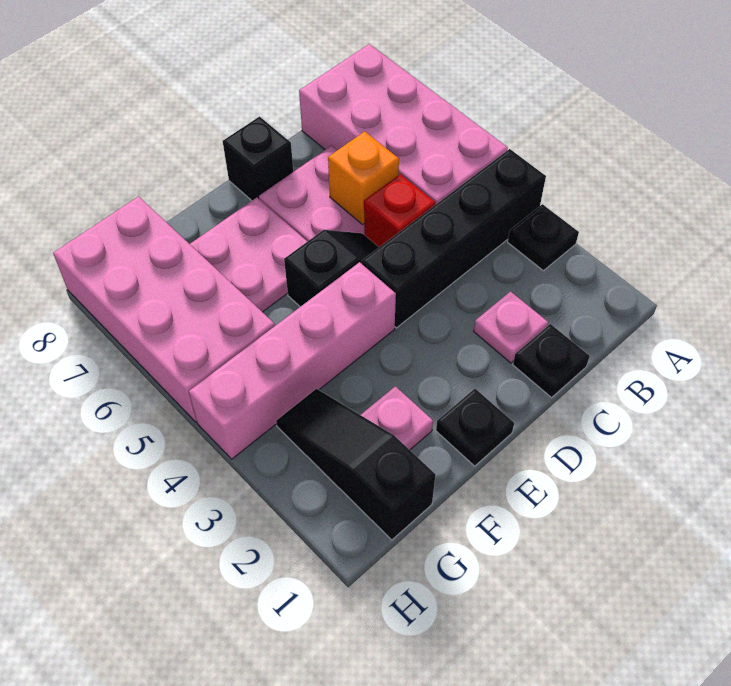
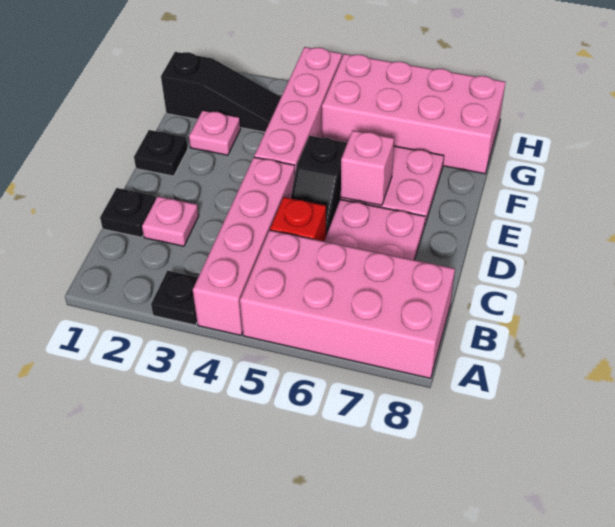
black 1x4 brick [362,149,546,328] -> pink 1x4 brick [193,157,295,335]
orange 1x1 brick [328,131,399,225] -> none
black 1x1 brick [223,117,293,201] -> none
none -> pink 1x1 brick [341,130,394,205]

